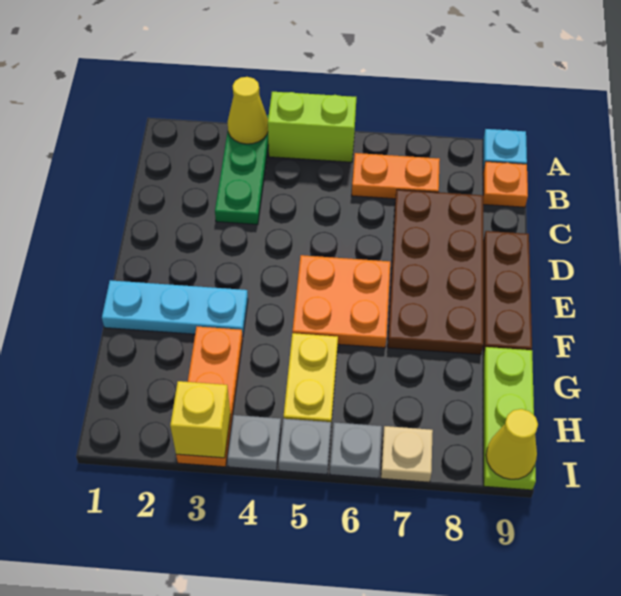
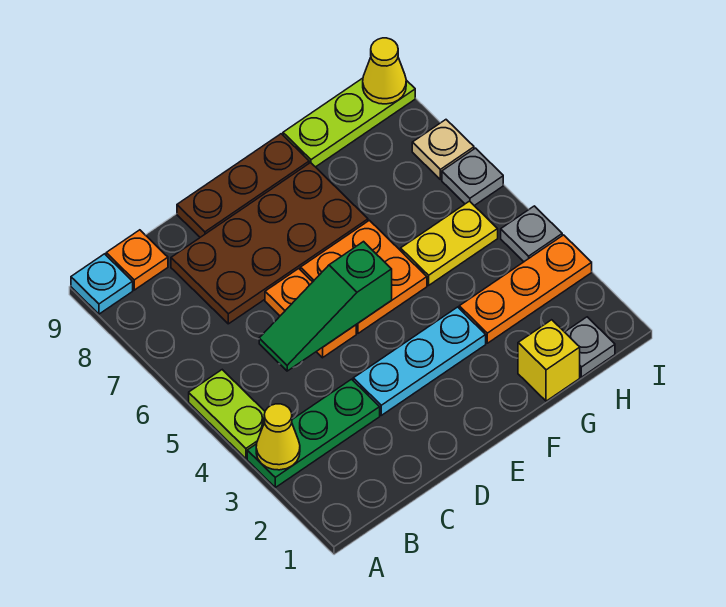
lime 1x2 brick [268,92,356,162] -> lime 1x2 plate [189,370,265,459]
orange 1x2 plate [352,153,440,199] -> orange 1x2 plate moved to [265,269,356,358]
none -> green 1x3 slope [259,242,392,371]
cyan 1x3 plate [102,280,248,336] -> cyan 1x3 plate turned to [353,307,486,415]
yellow 1x1 brick [170,381,231,458] -> yellow 1x1 brick moved to [518,320,580,401]
grey 1x1 plate [279,419,331,475] -> grey 1x1 plate moved to [565,317,615,377]

